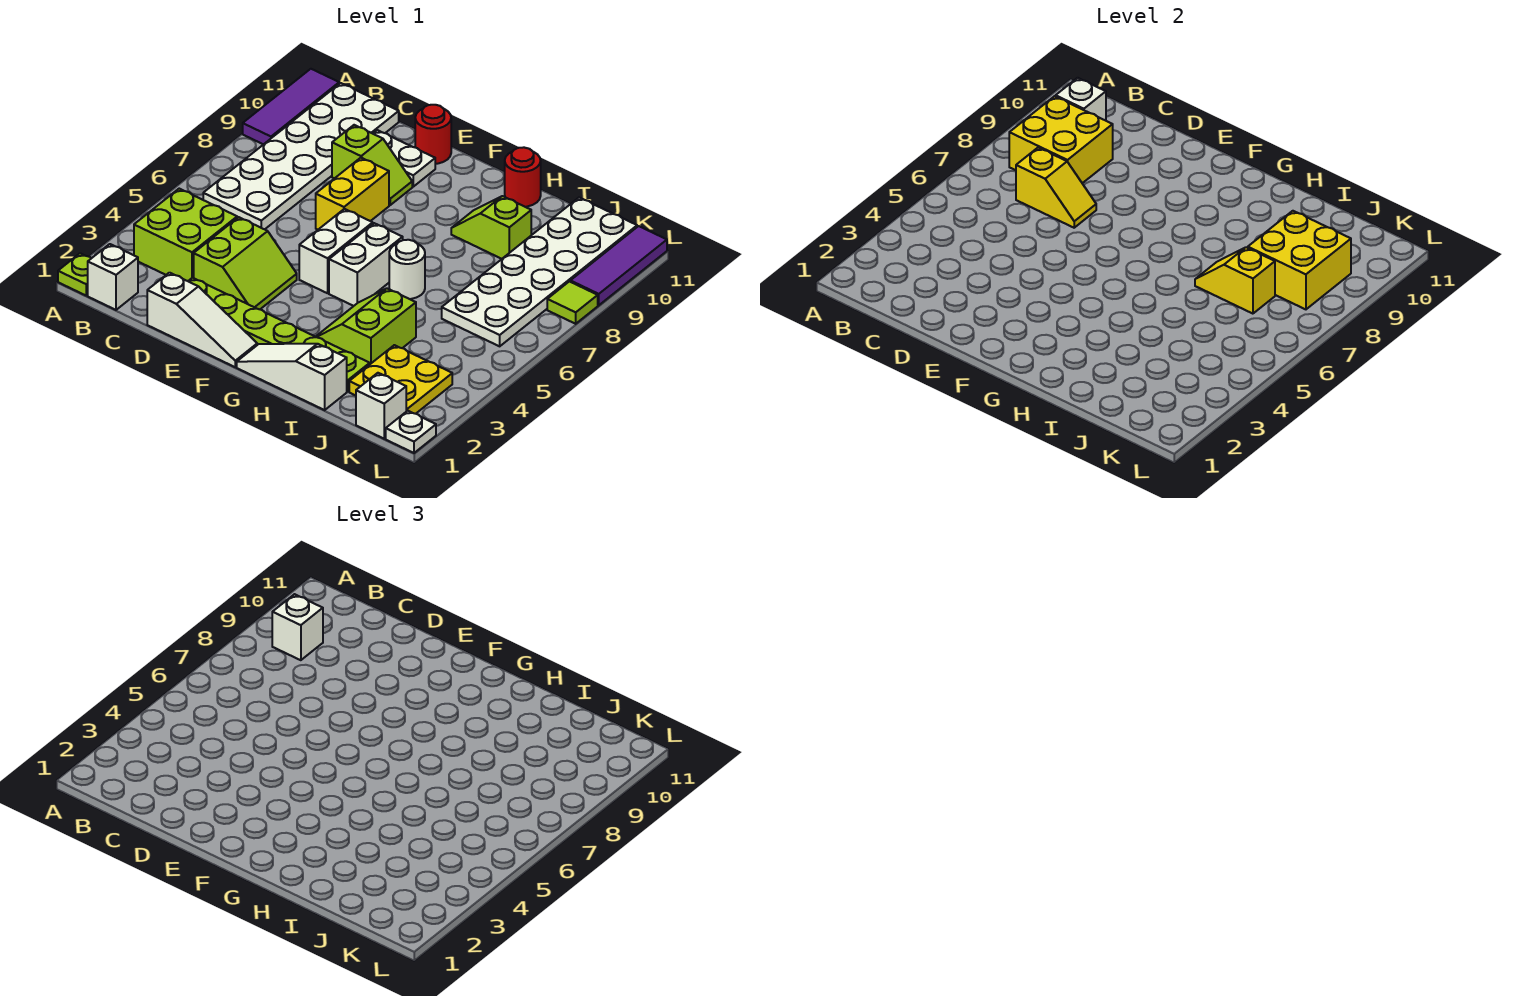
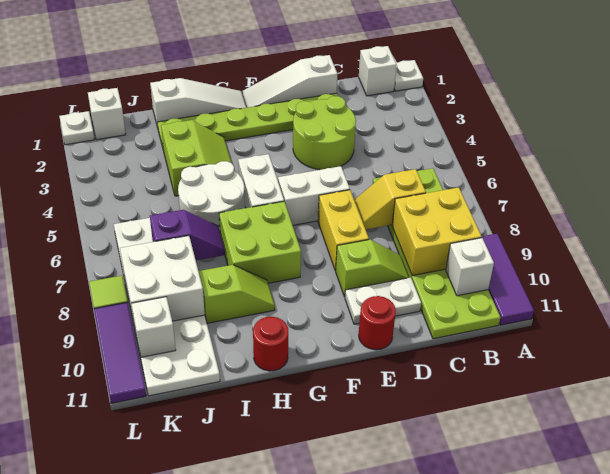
lime 1x1 plate [58,253,91,295] -> white 1x1 plate [394,60,423,91]
lime 2x2 brick [134,189,237,281] -> lime 2x2 brick moved to [219,202,301,283]
white 2x6 plate [203,83,399,229] -> lime 2x6 plate [373,168,500,339]
white 1x1 brick [272,594,323,660] -> white 1x1 brick moved to [131,297,176,357]
lime 2x2 slope [194,217,297,309] -> lime 2x2 round brick [293,96,356,170]
lime 1x2 slope [332,125,412,205] -> lime 1x2 slope turned to [335,240,409,297]
white 1x2 brick [299,209,373,293] -> white 1x2 brick turned to [278,166,350,225]
white 1x1 round brick [389,240,425,299] -> white 2x2 round brick [178,161,245,231]
yellow 1x2 slope [1195,247,1275,314] -> purple 1x2 slope [150,210,225,260]
yellow 2x2 plate [349,345,452,414] -> none
yellow 2x2 brick [1248,211,1351,309] -> white 2x2 brick [120,236,205,321]

